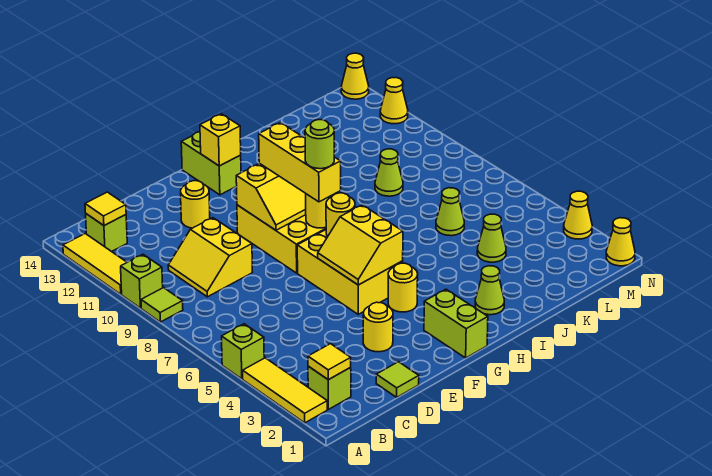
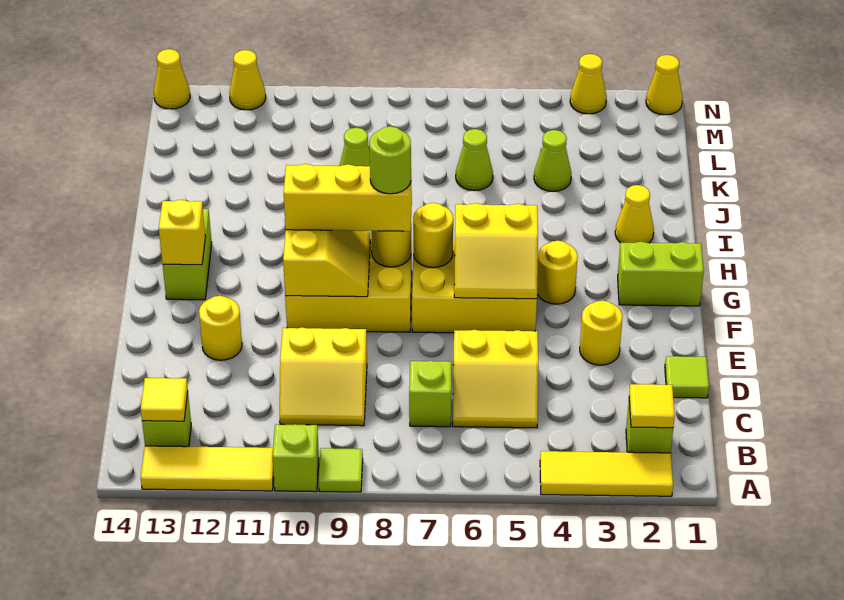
lime 1x1 brick [222,324,264,379] -> lime 1x1 brick moved to [409,361,452,427]
none -> yellow 2x2 slope [453,330,538,428]
lime 1x2 brick [181,132,241,195] -> lime 1x2 brick turned to [163,209,212,300]
lime 1x1 cone [475,266,504,315] -> yellow 1x1 cone [615,185,654,243]

